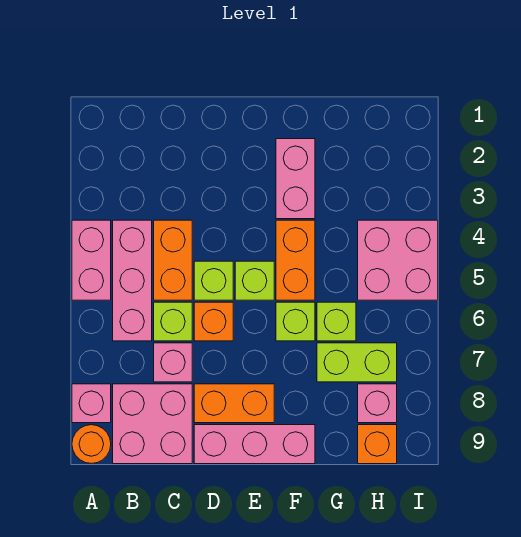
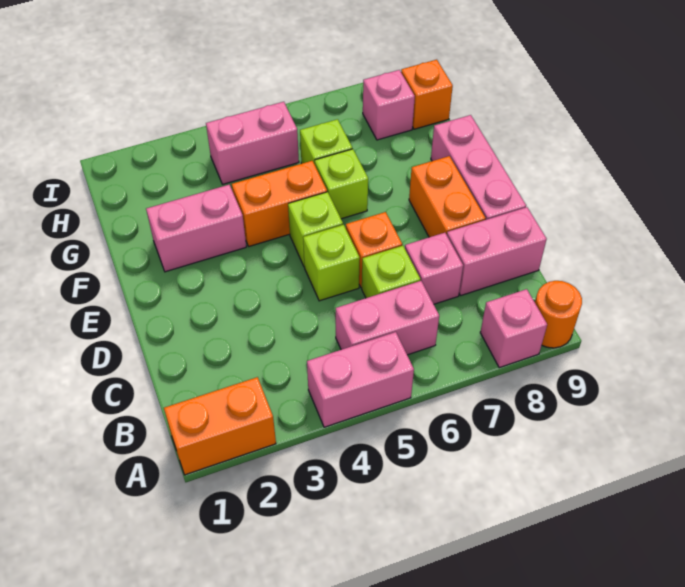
pink 1x3 brick [113,220,152,341] -> pink 1x2 brick [336,281,439,355]
pink 2x2 brick [113,384,192,464] -> pink 1x2 brick [447,207,547,295]
orange 1x2 brick [154,220,192,300] -> orange 1x2 brick moved to [164,377,276,475]
lime 1x2 brick [317,343,397,382] -> none
pink 2x2 brick [358,220,438,300] -> pink 1x2 brick [206,102,299,184]

